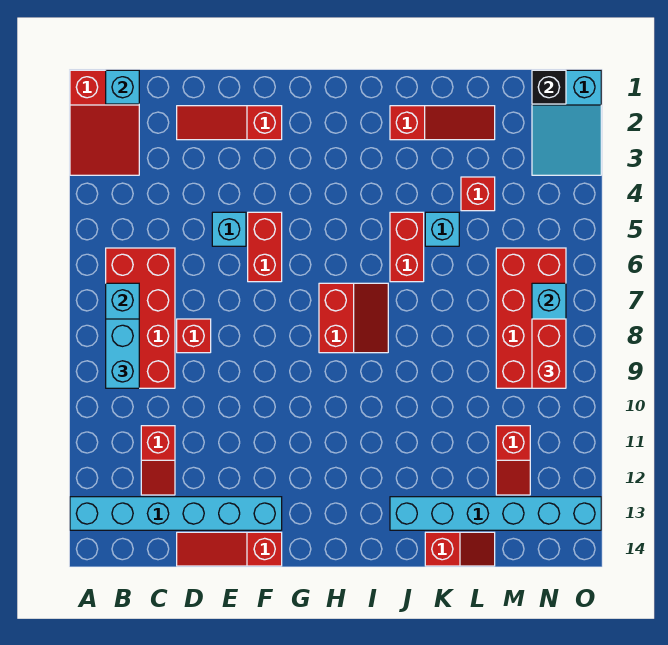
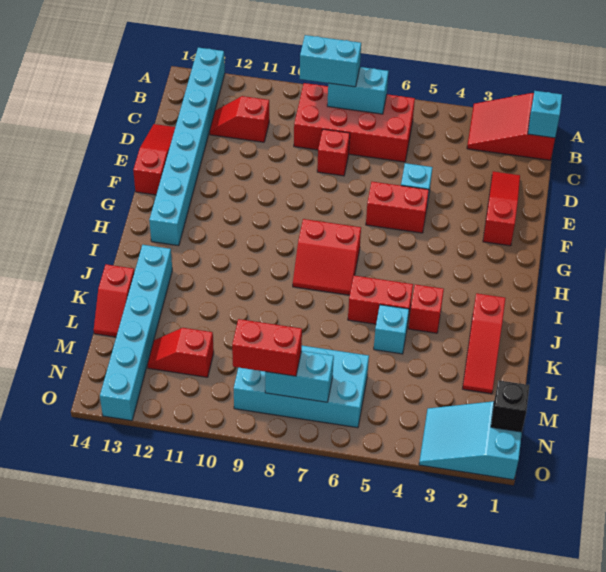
cyan 1x6 brick [70,497,282,530] -> cyan 1x8 brick [149,48,225,246]
red 1x1 brick [461,177,495,211] -> red 1x1 brick moved to [409,284,444,333]
red 2x4 brick [496,248,566,388] -> cyan 2x4 brick [234,346,369,428]

